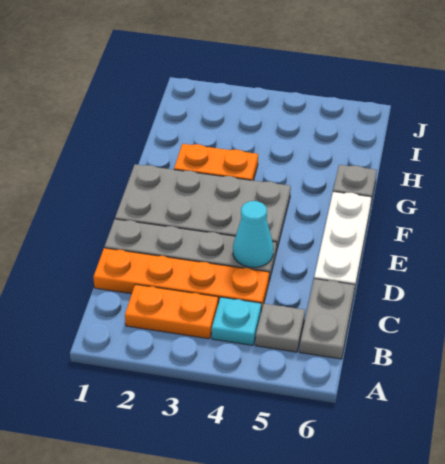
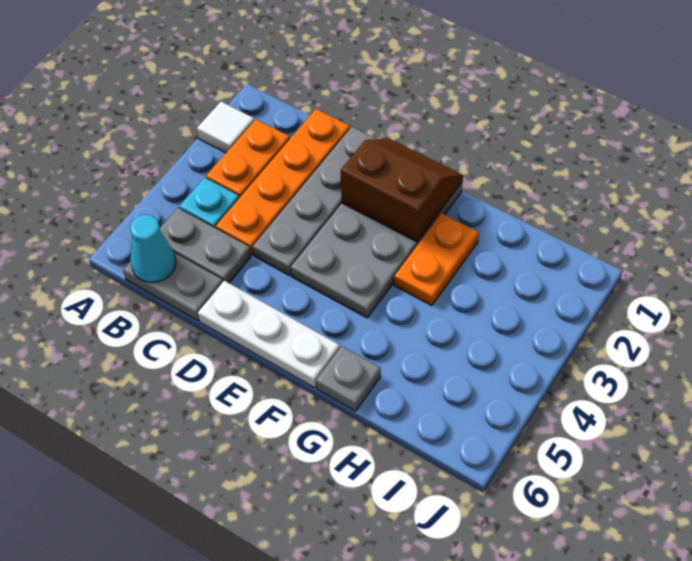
none -> white 1x1 tile [197,102,254,153]
grey 1x1 plate [256,304,305,352] -> grey 1x2 plate [160,208,251,283]
cyan 1x1 cone [233,201,273,267] -> cyan 1x1 cone moved to [130,215,176,282]
none -> brown 2x2 slope [340,138,463,242]

